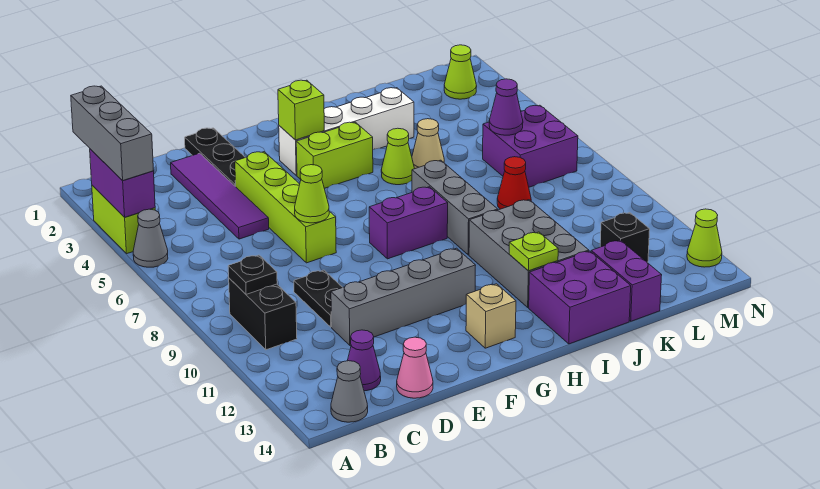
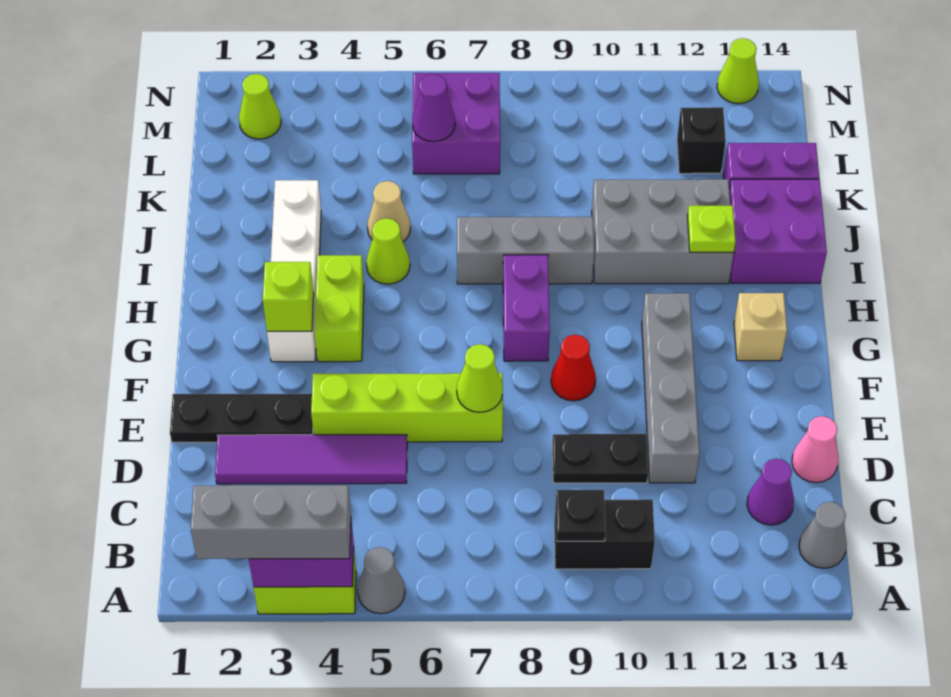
red 1x1 cone [497,157,531,209] -> red 1x1 cone moved to [551,335,596,401]

